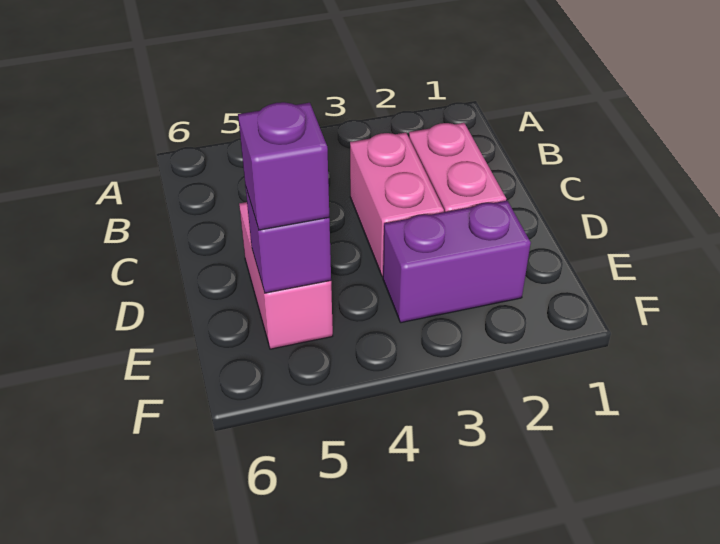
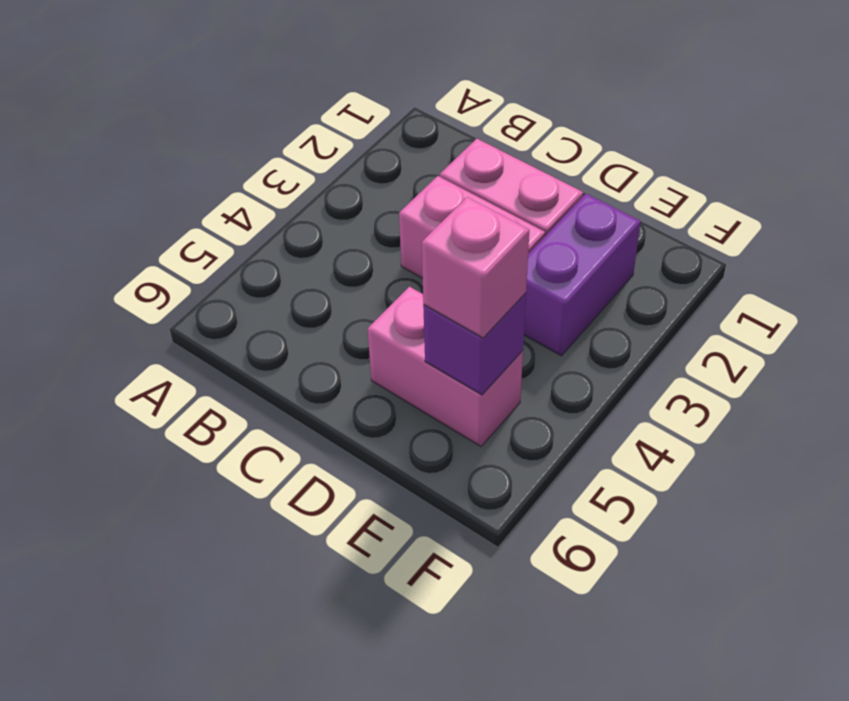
purple 1x1 brick [238,102,329,230] -> pink 1x1 brick [422,197,529,338]

